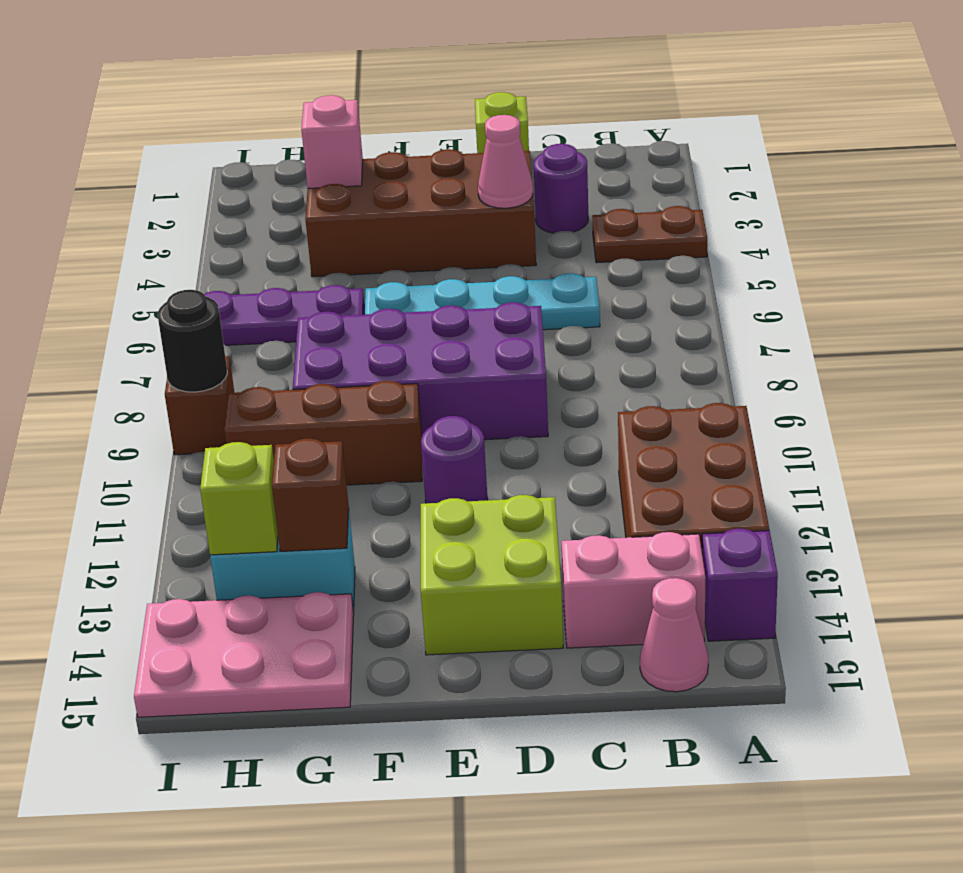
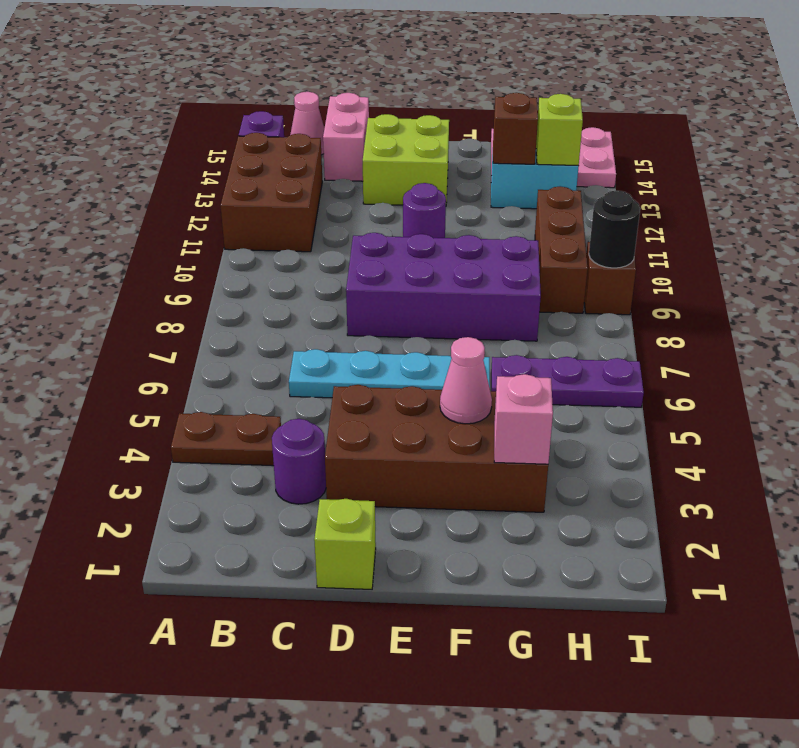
pink 1x2 brick [562,532,706,648] -> pink 1x2 brick turned to [323,93,369,181]
pink 1x1 cone [478,115,533,208] -> pink 1x1 cone moved to [440,337,492,424]
brown 1x3 brick [224,381,422,485] -> brown 1x3 brick turned to [535,186,588,313]

